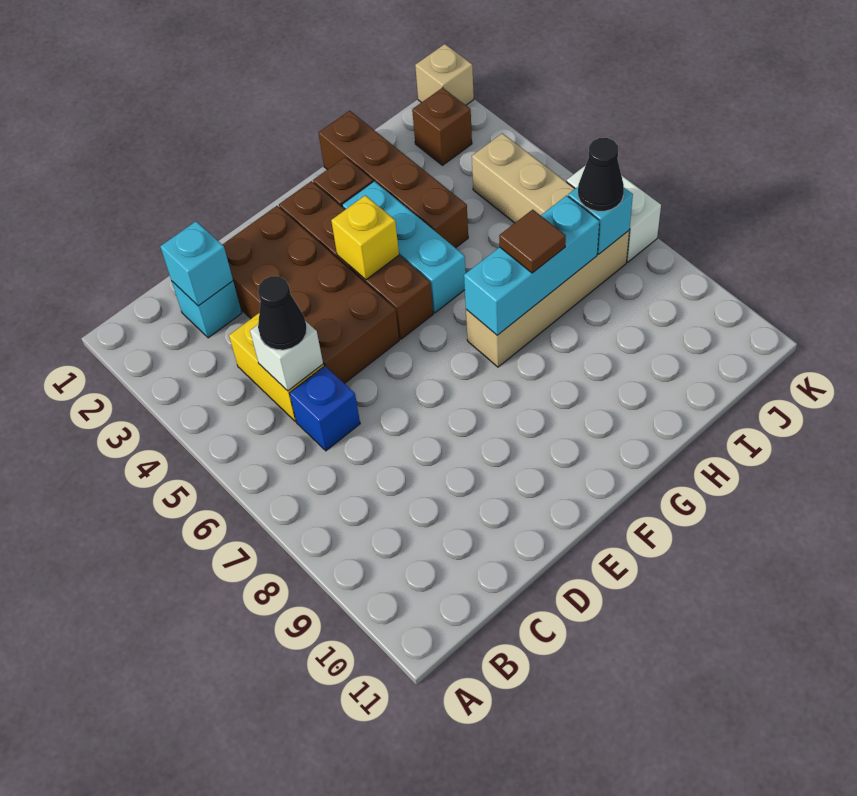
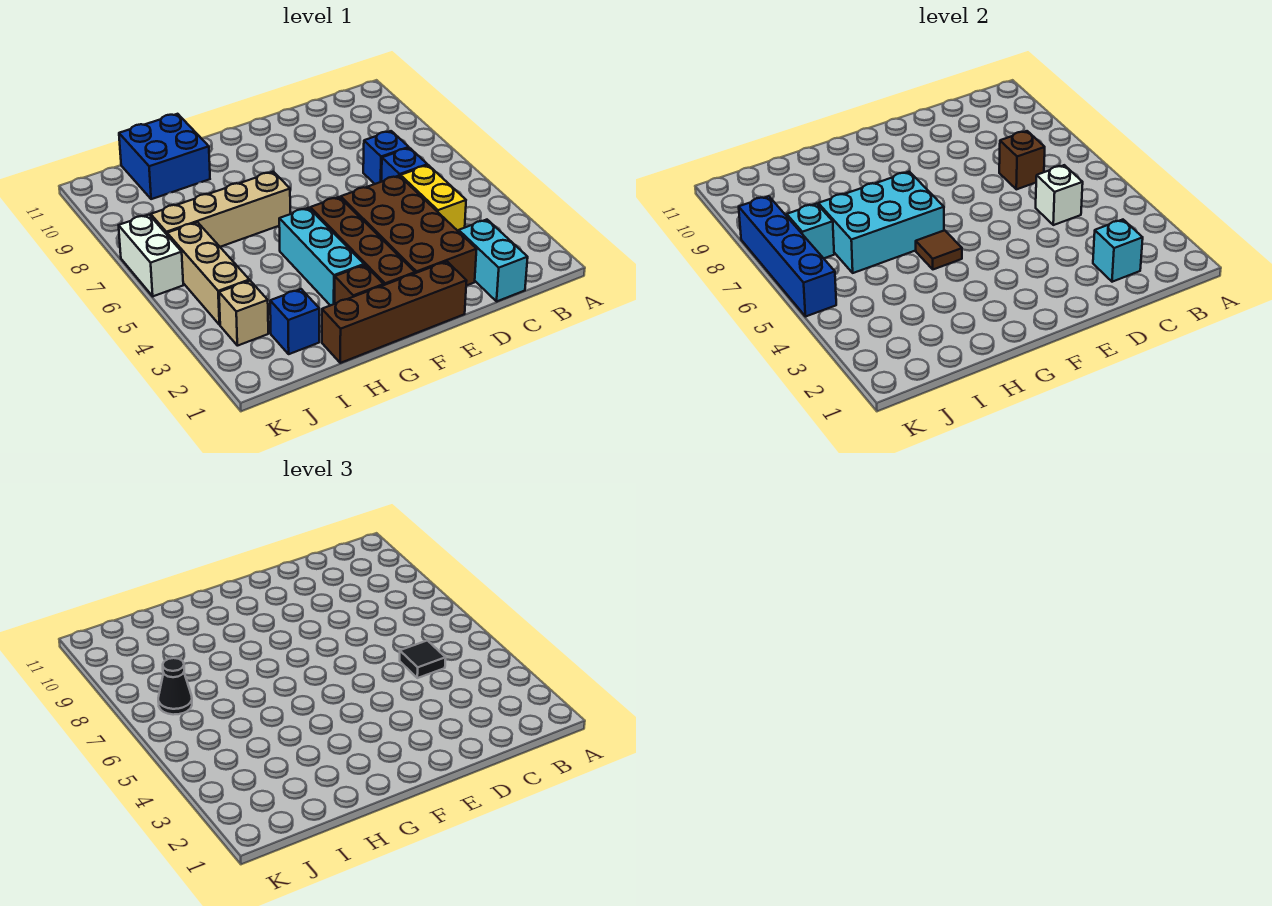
cyan 1x1 brick [172,281,242,338] -> cyan 1x2 brick [459,220,528,301]
black 1x1 cone [258,276,307,350] -> black 1x1 tile [400,641,446,678]
none -> blue 1x1 brick [363,131,409,184]
yellow 1x1 brick [331,195,399,280] -> none
cyan 1x3 brick [464,195,599,335] -> cyan 2x3 brick [818,172,944,273]
brown 1x4 brick [319,111,468,248] -> brown 1x4 brick turned to [322,261,467,363]
brown 1x1 tile [499,210,566,273] -> brown 1x1 tile moved to [916,230,962,269]
none -> blue 2x2 brick [119,114,210,199]
none -> blue 1x1 brick [270,289,319,354]
brown 1x1 brick [412,88,472,165] -> brown 1x1 brick moved to [999,131,1045,189]
tan 1x1 brick [415,44,474,105] -> tan 1x1 brick moved to [219,281,268,346]
none -> blue 1x4 brick [739,196,836,317]

